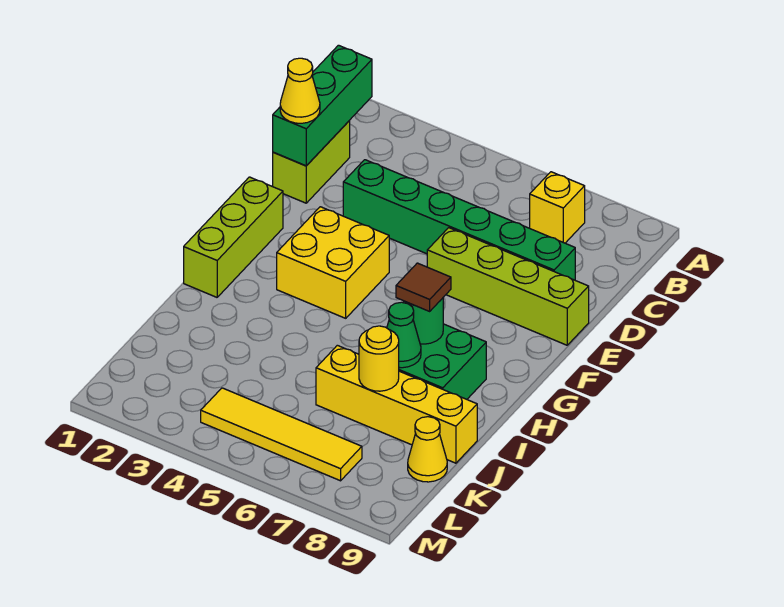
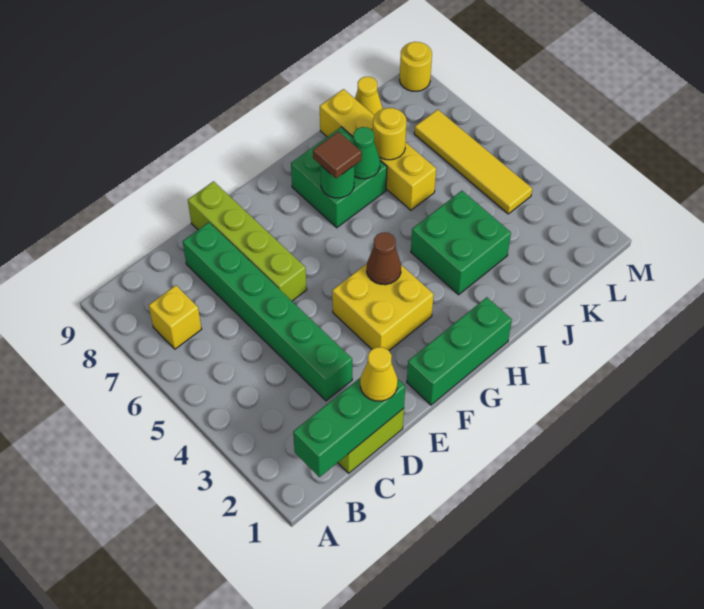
lime 1x3 brick [184,177,283,297] -> green 1x3 brick [407,297,512,405]
none -> brown 1x1 cone [367,233,401,285]
none -> green 2x2 brick [411,191,511,295]
none -> yellow 1x1 round brick [400,42,432,91]

